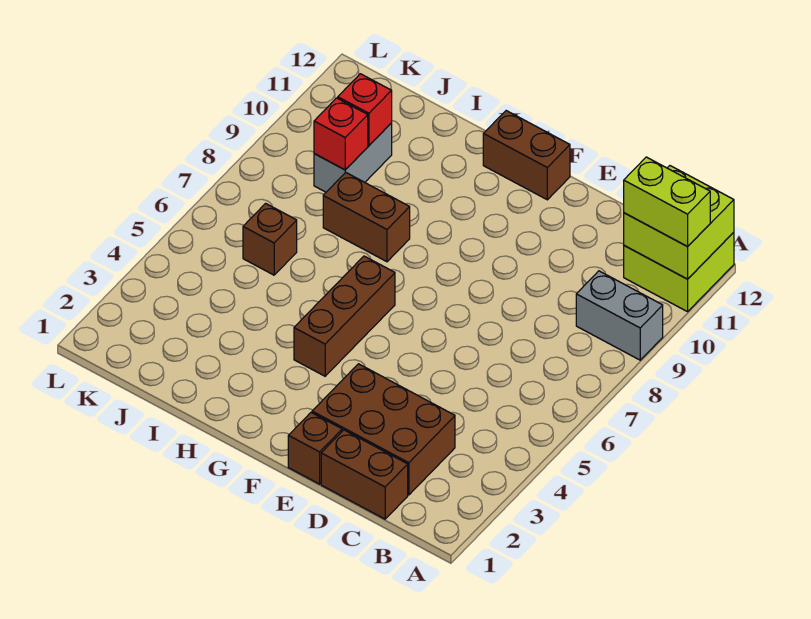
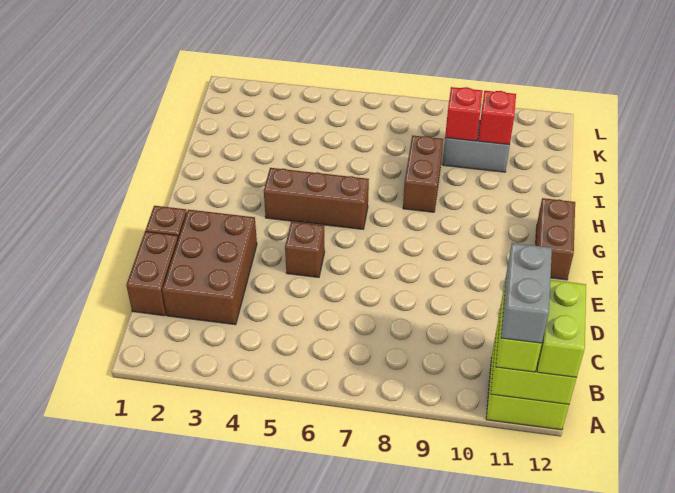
grey 1x2 brick [576,271,663,360] -> grey 1x2 brick moved to [501,243,552,343]
none -> lime 1x2 brick [537,280,586,378]
brown 1x1 brick [243,203,297,275] -> brown 1x1 brick moved to [285,221,325,278]

